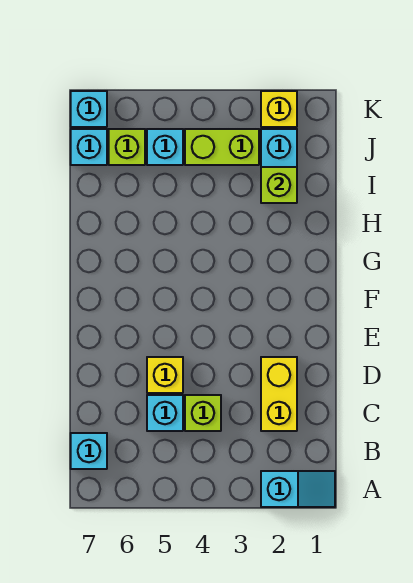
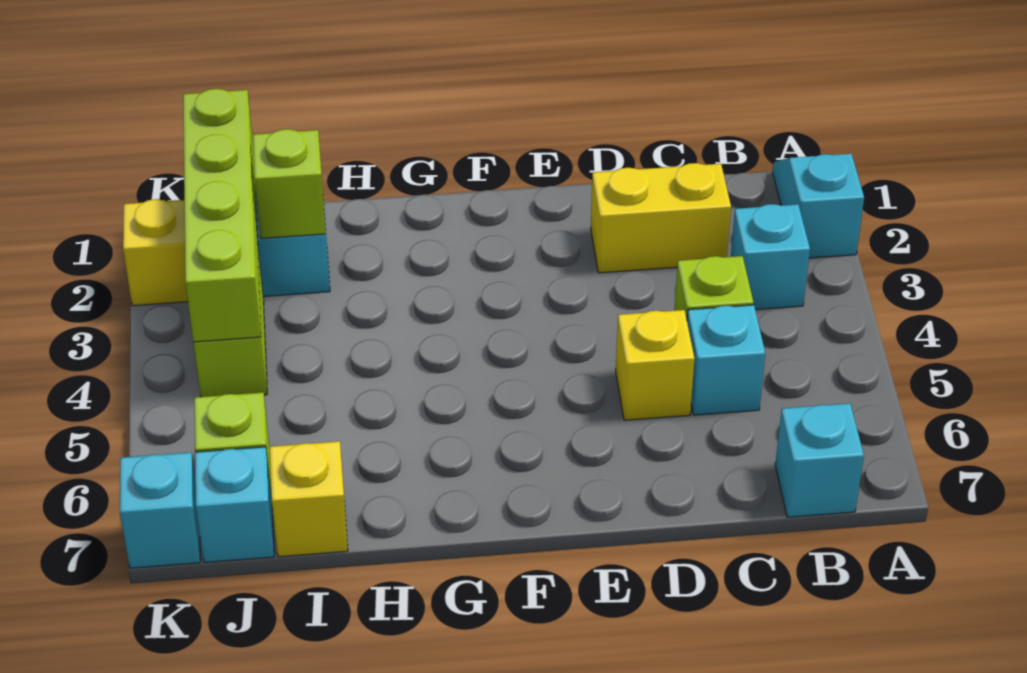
none -> yellow 1x1 brick [269,441,348,557]
none -> lime 1x4 brick [183,89,261,342]
cyan 1x1 brick [147,129,183,165] -> cyan 1x1 brick moved to [731,204,810,310]

